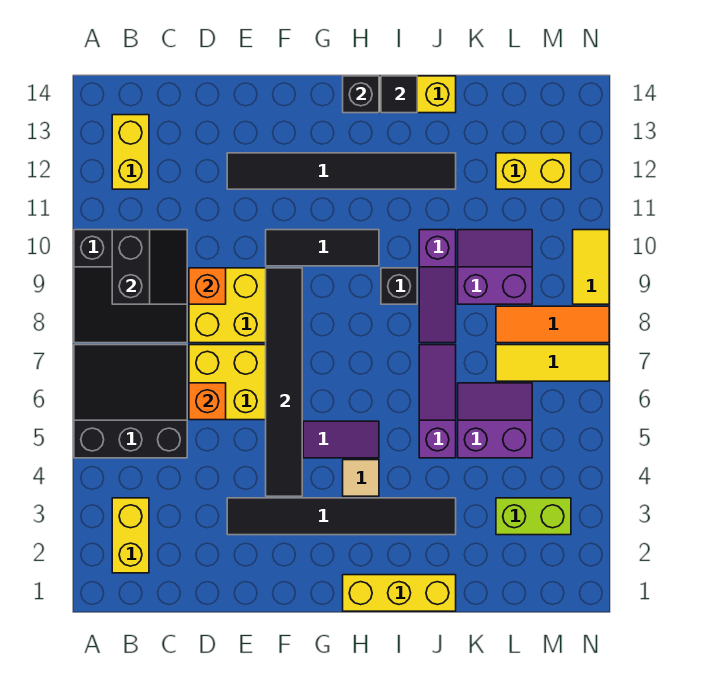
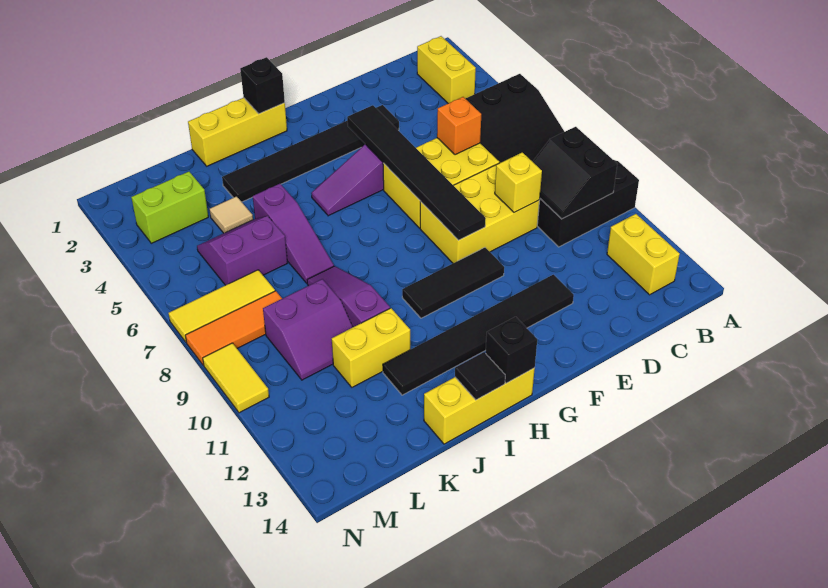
orange 1x1 brick [189,268,226,304] -> yellow 1x1 brick [495,152,542,212]
tan 1x1 tile [343,460,379,496] -> tan 1x1 tile moved to [209,196,253,233]
black 1x1 brick [381,268,417,304] -> black 1x1 brick moved to [240,57,285,114]
purple 2x2 slope [458,383,532,458] -> purple 2x2 slope turned to [197,216,287,285]
yellow 1x2 brick [496,153,571,189] -> yellow 1x2 brick moved to [332,308,410,387]

